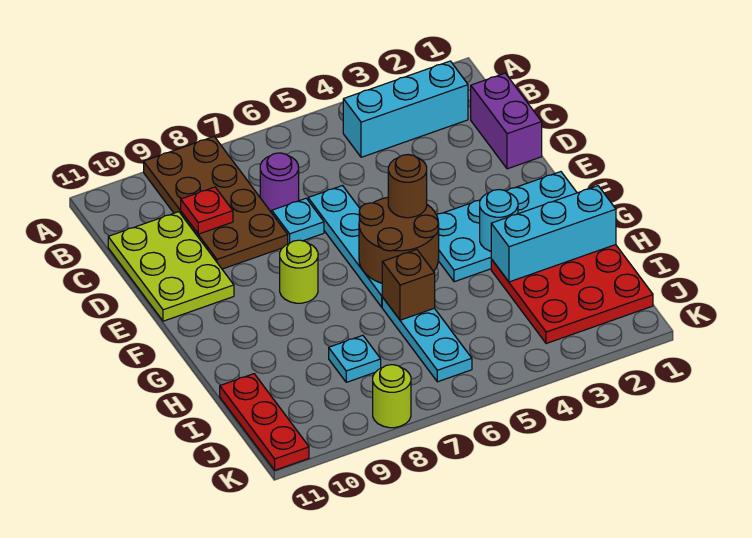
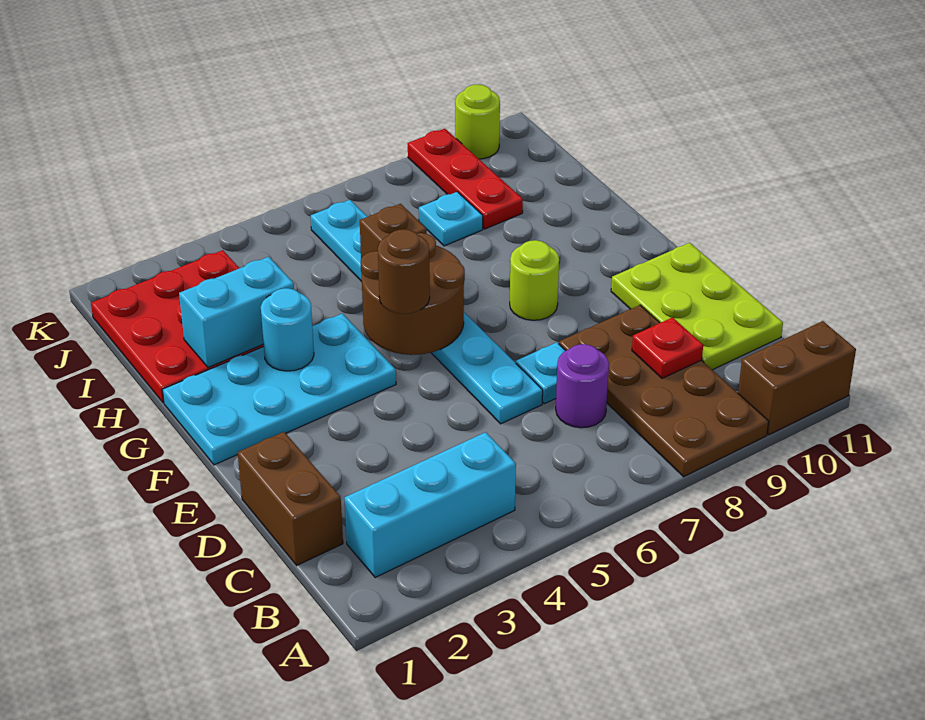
none -> brown 1x2 brick [738,321,856,435]
purple 1x2 brick [471,73,542,169] -> brown 1x2 brick [238,432,343,565]
cyan 1x3 brick [491,186,616,282] -> cyan 1x2 brick [179,257,294,367]
red 1x3 plate [220,374,309,470] -> red 1x3 plate moved to [408,129,523,229]
lime 1x1 round brick [373,365,411,428] -> lime 1x1 round brick moved to [455,85,500,159]

